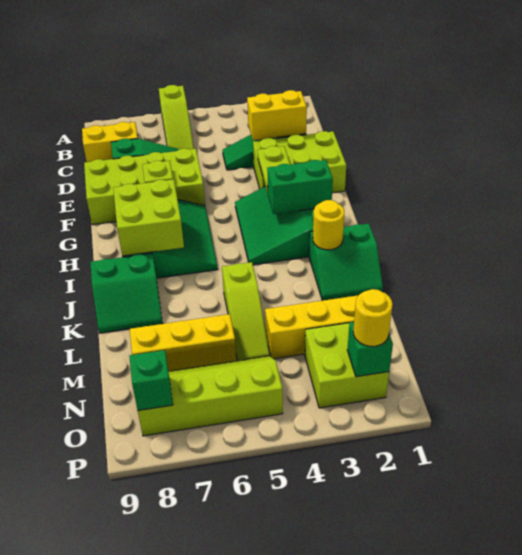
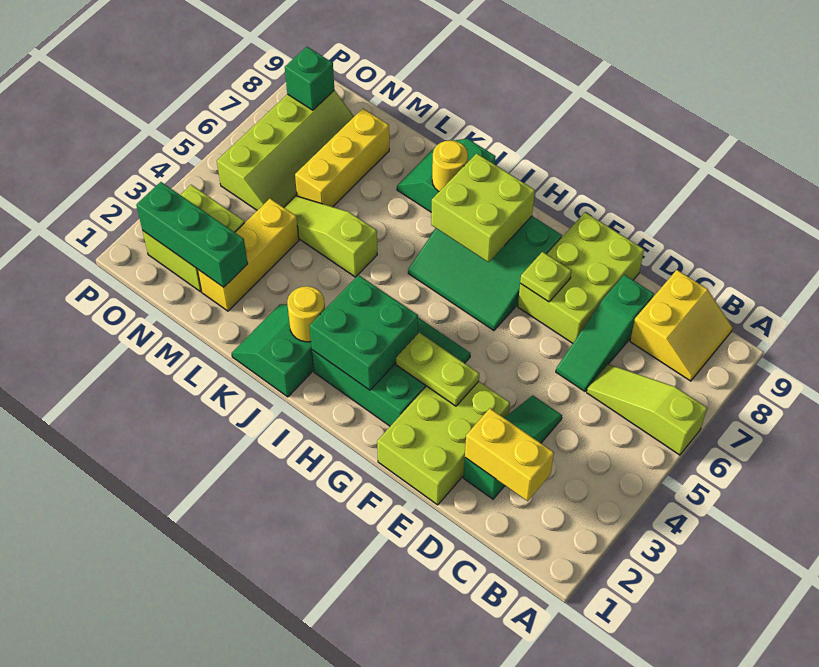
yellow 1x2 brick [247,90,307,140] -> yellow 1x2 brick turned to [465,408,554,501]
lime 2x4 brick [84,149,205,225] -> lime 2x3 brick [518,212,644,343]
green 1x2 brick [267,160,333,214] -> green 2x2 brick [309,275,418,390]
green 1x1 brick [347,322,393,377] -> green 1x3 brick [136,182,248,287]
yellow 1x1 round brick [353,289,392,346] -> yellow 1x1 round brick moved to [432,140,468,191]

